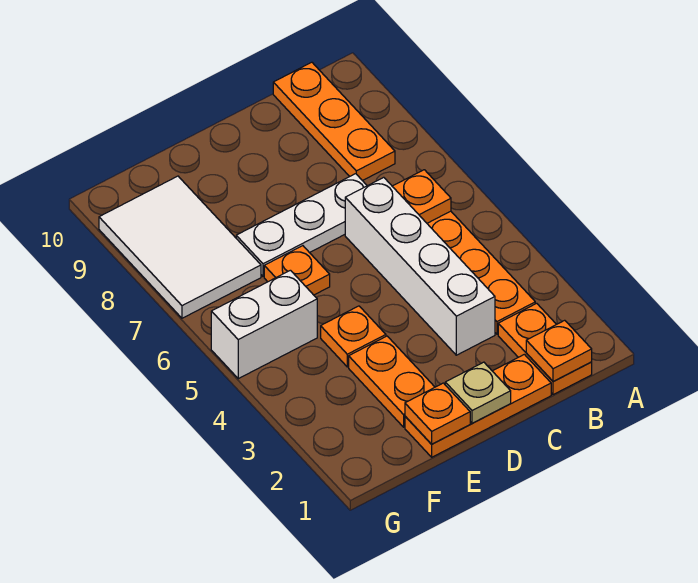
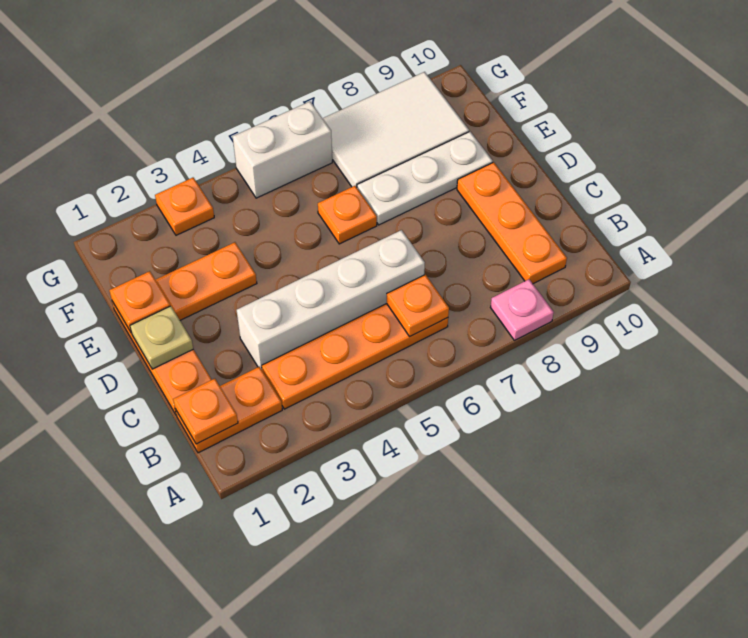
none -> pink 1x1 plate [491,279,554,340]
orange 1x3 plate [273,62,395,181] -> orange 1x3 plate turned to [457,162,567,284]
white 1x3 plate [236,174,367,276] -> white 1x3 plate turned to [357,132,493,225]
orange 1x1 plate [321,306,386,367] -> orange 1x1 plate moved to [155,178,214,235]
white 1x2 brick [211,270,317,379] -> white 1x2 brick turned to [233,102,332,198]

